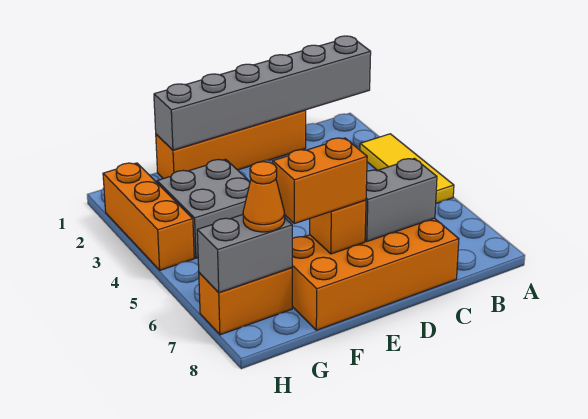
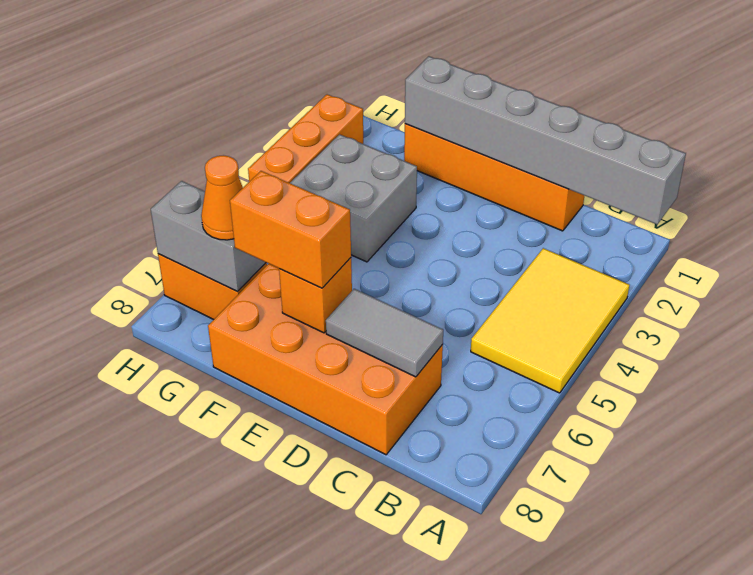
yellow 1x3 tile [360,134,454,204] -> yellow 2x3 tile [471,248,630,393]
grey 1x2 brick [365,158,437,241] -> grey 1x2 tile [326,289,443,377]

